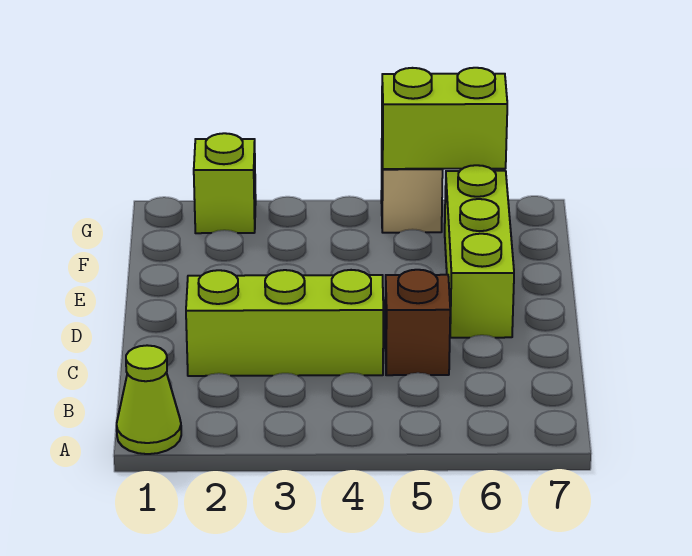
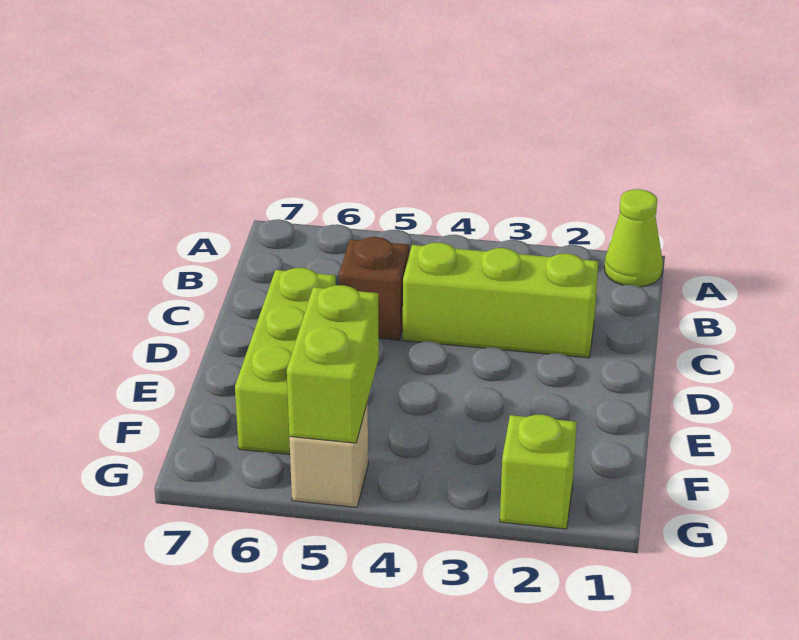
lime 1x2 brick [382,68,507,169] -> lime 1x2 brick turned to [287,285,379,443]

